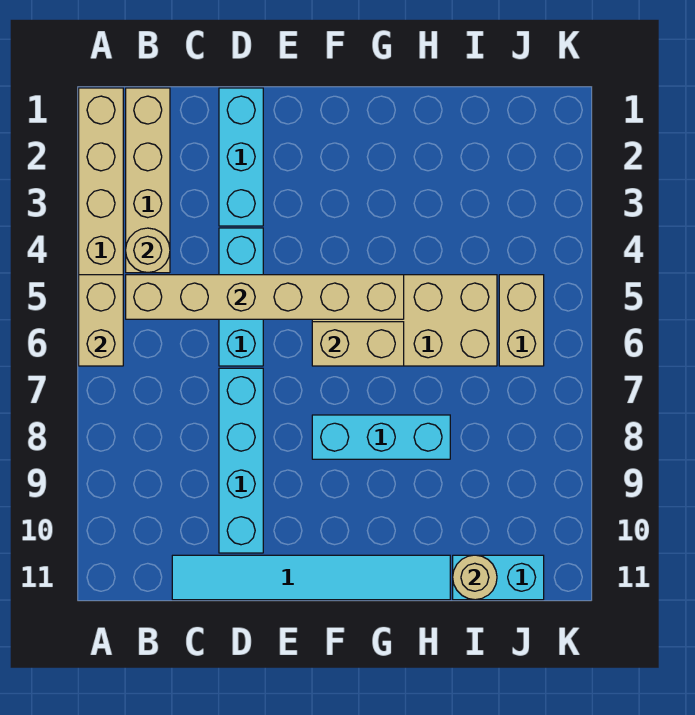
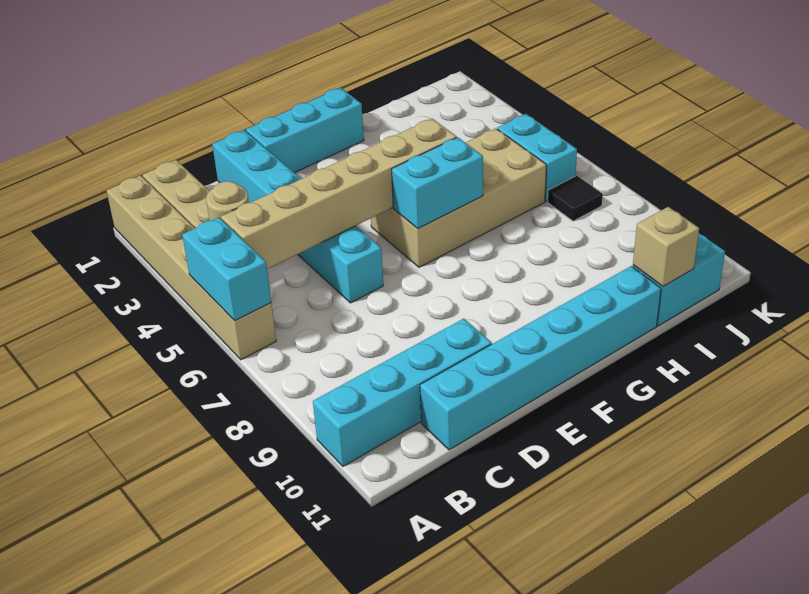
tan 1x2 brick [79,275,123,366] -> cyan 1x2 brick [182,217,271,321]
cyan 1x6 tile [172,555,450,600] -> cyan 1x6 brick [420,266,661,450]
cyan 1x4 brick [219,368,263,553] -> cyan 1x4 brick turned to [313,319,492,466]
tan 1x2 brick [312,322,404,366] -> cyan 1x2 brick [391,137,483,229]
cyan 1x3 brick [312,415,450,459] -> cyan 1x3 brick moved to [246,88,364,173]
tan 1x1 round brick [453,555,497,600] -> tan 1x1 brick [633,207,699,287]
tan 1x2 brick [499,275,544,366] -> cyan 1x2 brick [497,114,577,201]
none -> black 1x1 tile [548,176,603,221]

